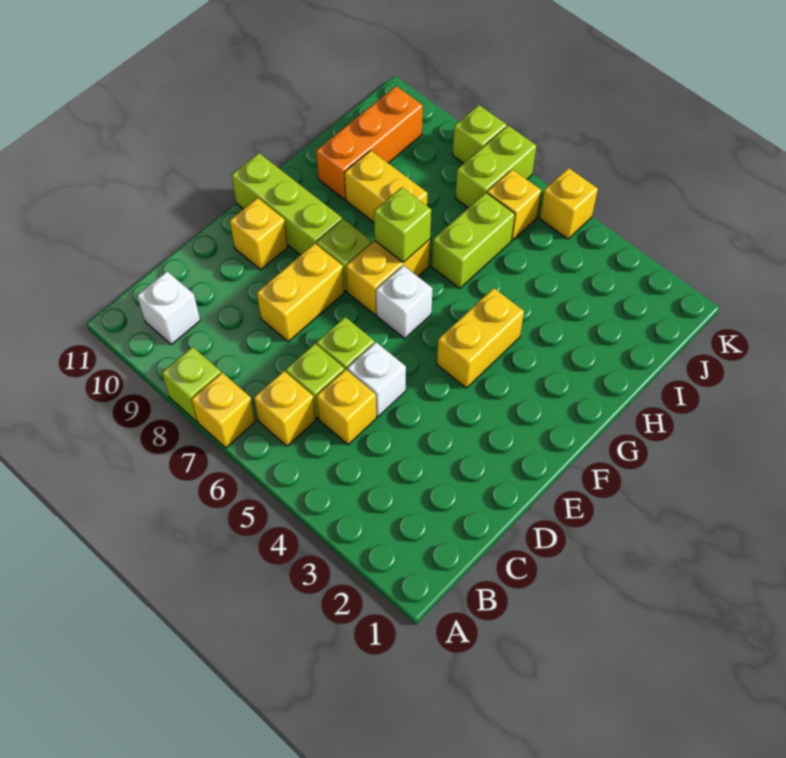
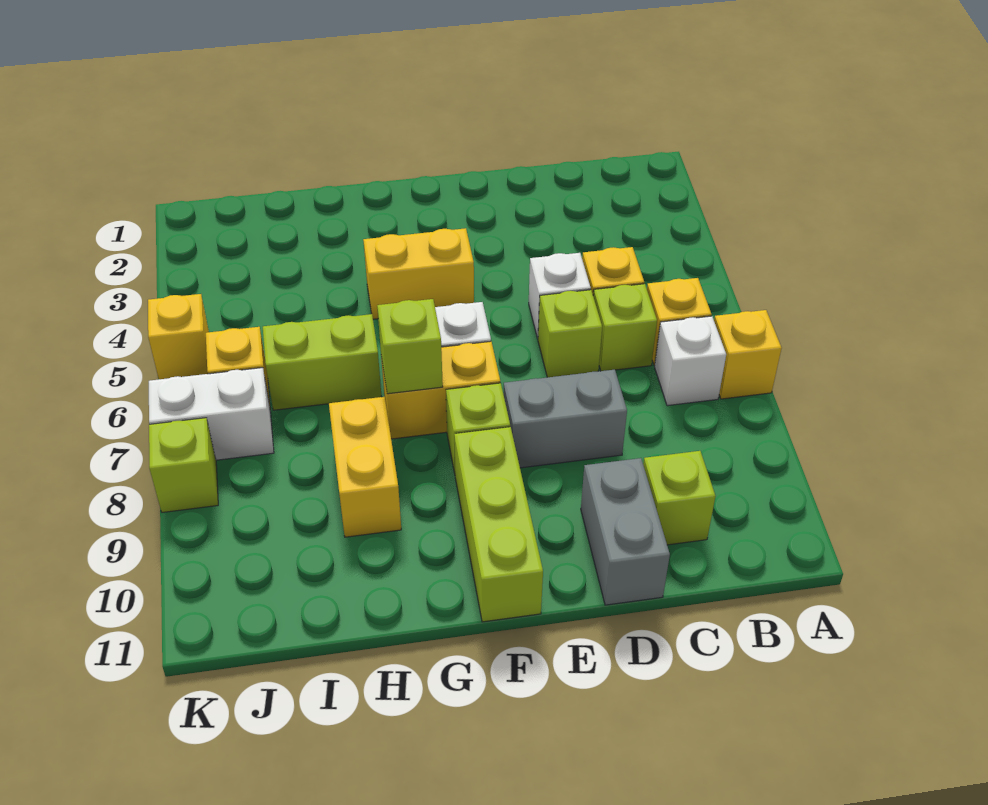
lime 1x1 brick [162,347,221,421] -> lime 1x1 brick moved to [643,451,716,545]
white 1x1 brick [137,271,200,345] -> white 1x1 brick moved to [655,316,726,406]
yellow 1x2 brick [257,244,345,342] -> grey 1x2 brick [503,370,627,468]
none -> grey 1x2 brick [581,458,670,605]
yellow 1x1 brick [230,198,288,270] -> none
orange 1x3 brick [316,86,423,200] -> none
lime 1x2 brick [455,126,536,208] -> white 1x2 brick [149,368,274,460]

